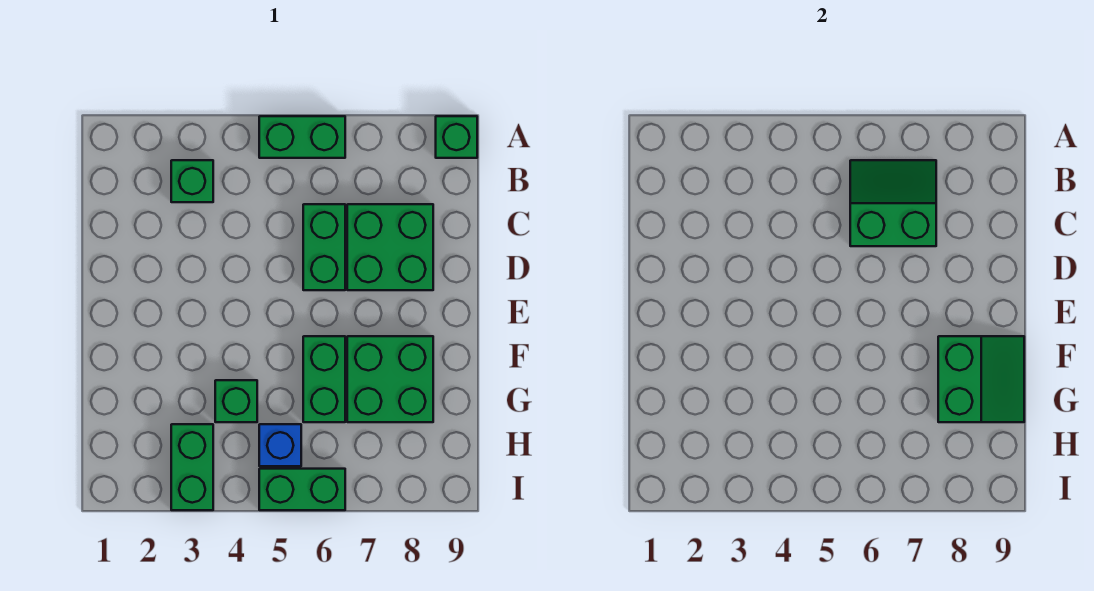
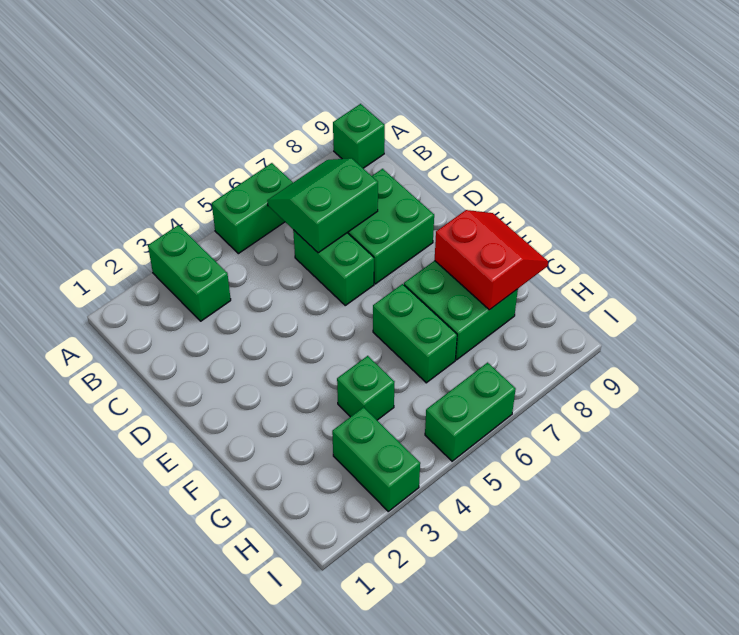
green 1x1 brick [171,160,213,202] -> green 1x2 brick [148,225,231,321]
green 2x2 slope [938,336,1024,422] -> red 2x2 slope [435,210,548,310]
blue 1x1 brick [259,424,301,466] -> none

